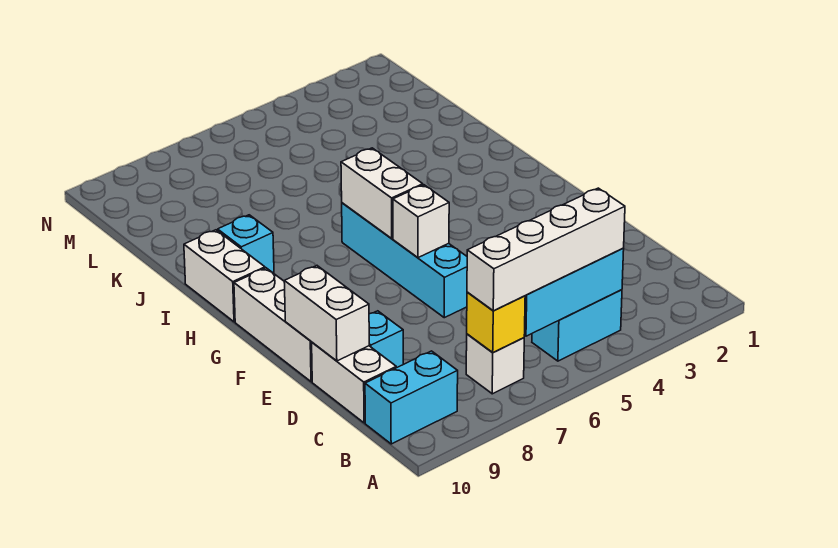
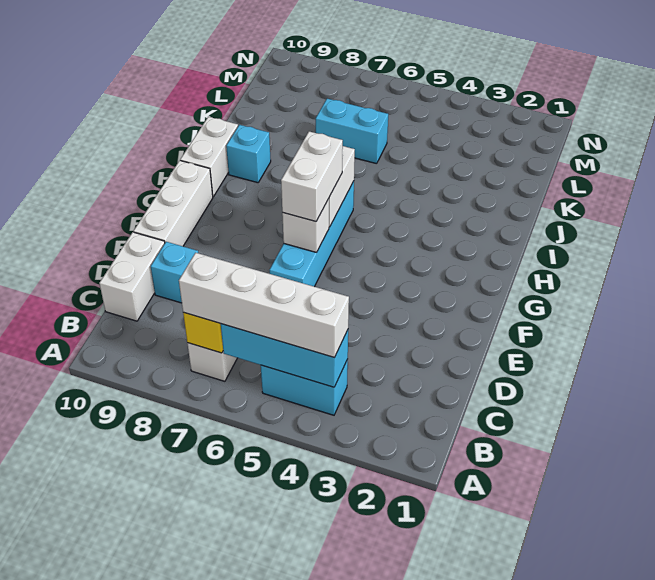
cyan 1x2 brick [365,351,458,444] -> cyan 1x2 brick moved to [316,99,388,164]
white 1x2 brick [284,266,369,361] -> white 1x2 brick moved to [281,131,343,221]

